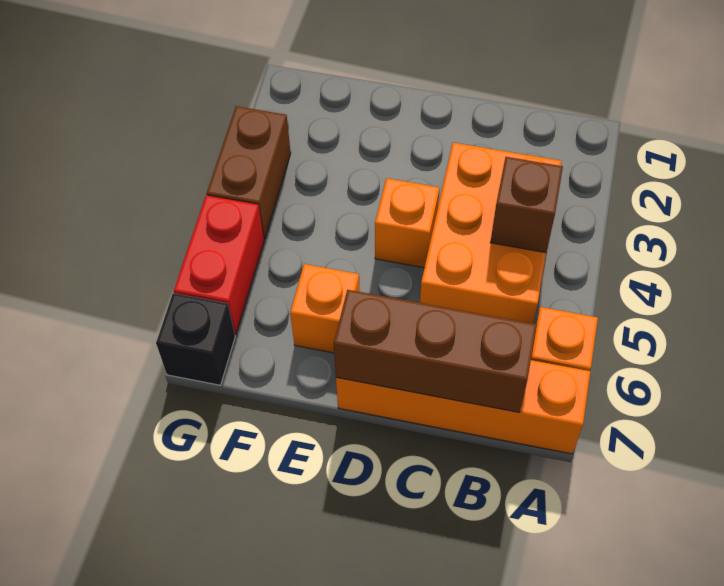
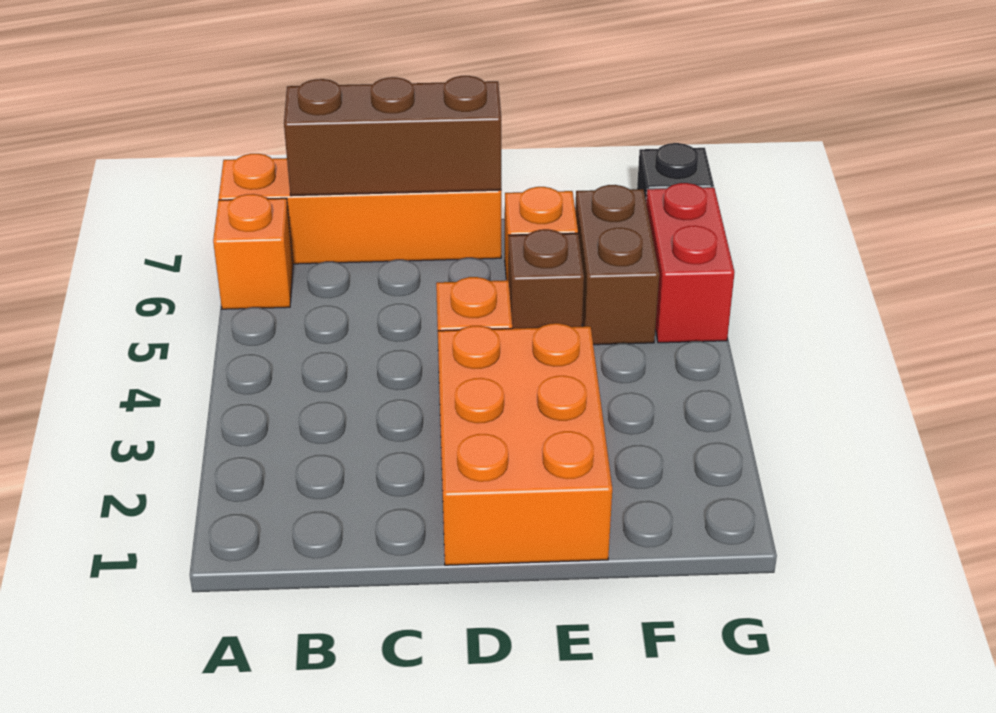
orange 2x3 brick [420,143,562,324] -> orange 2x3 brick moved to [438,323,612,565]
brown 1x1 brick [490,157,563,253] -> brown 1x1 brick moved to [508,229,584,329]
brown 1x2 brick [207,106,291,239] -> brown 1x2 brick moved to [575,185,659,345]

